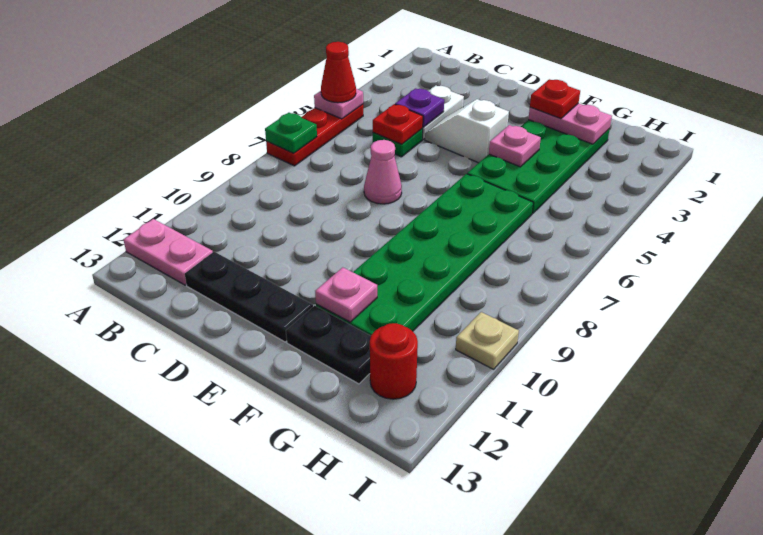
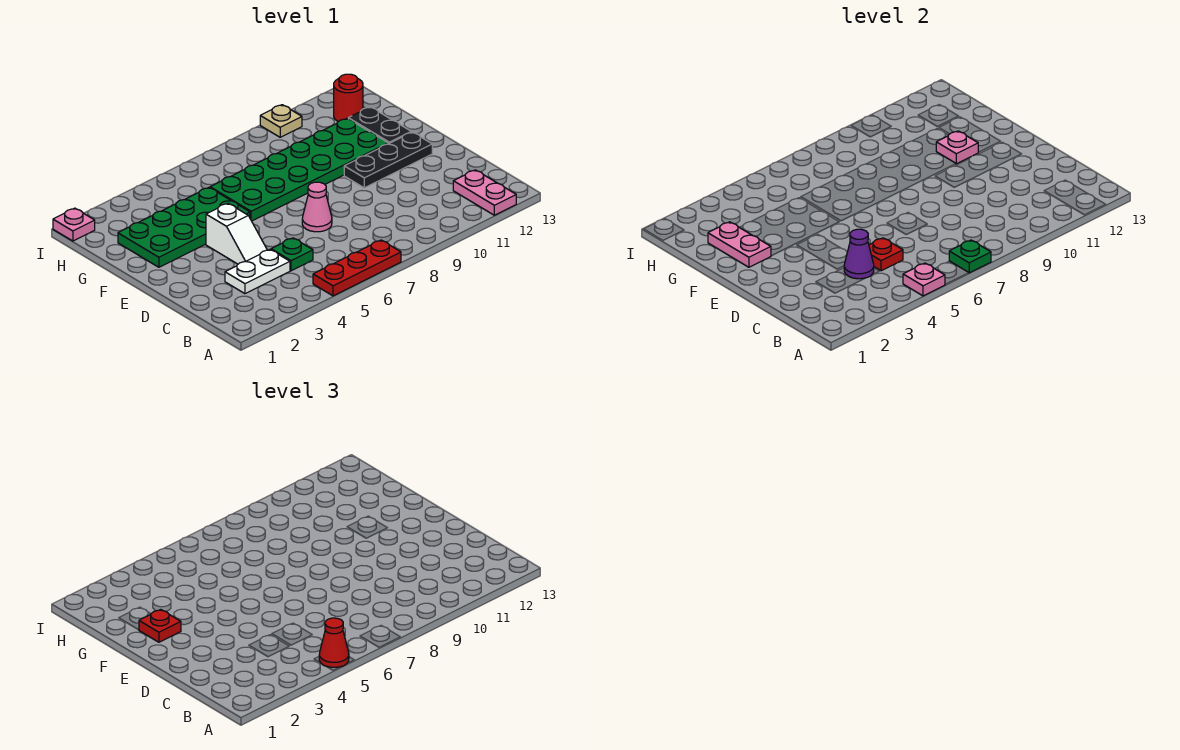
purple 1x1 plate [395,88,444,127] -> purple 1x1 cone [844,229,874,279]
black 1x3 plate [185,252,313,342] -> black 1x3 plate turned to [344,132,432,188]
pink 1x1 plate [489,125,541,167] -> pink 1x1 plate moved to [53,208,95,241]

